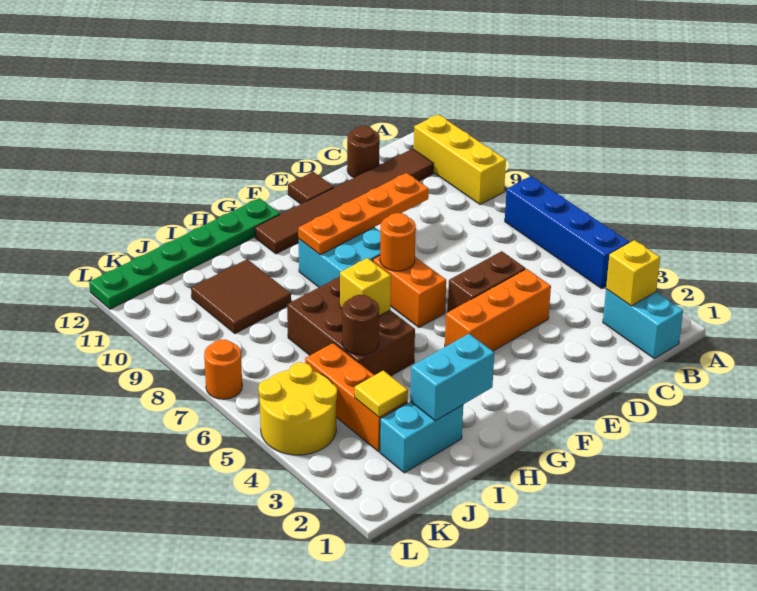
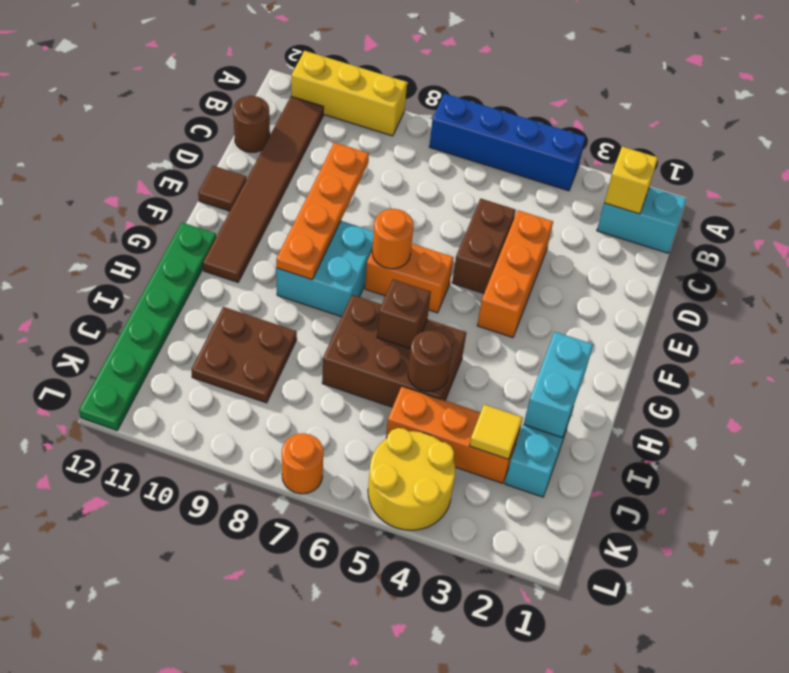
yellow 1x1 brick [340,258,391,316] -> brown 1x1 brick [377,279,431,349]
brown 2x2 tile [191,259,291,333] -> brown 2x2 plate [191,307,297,403]

